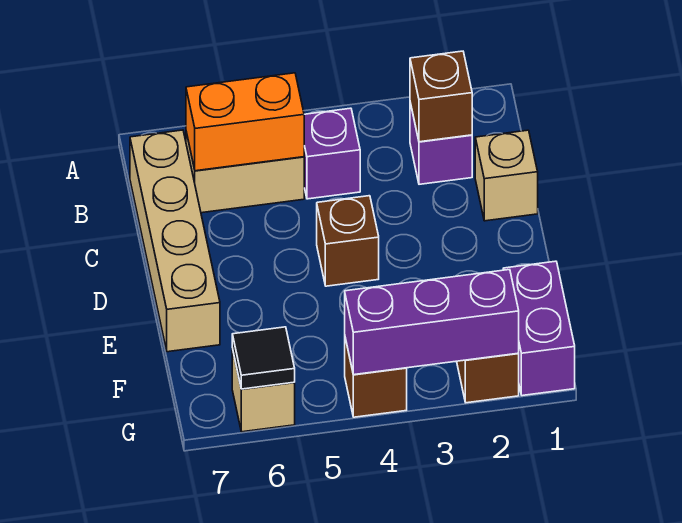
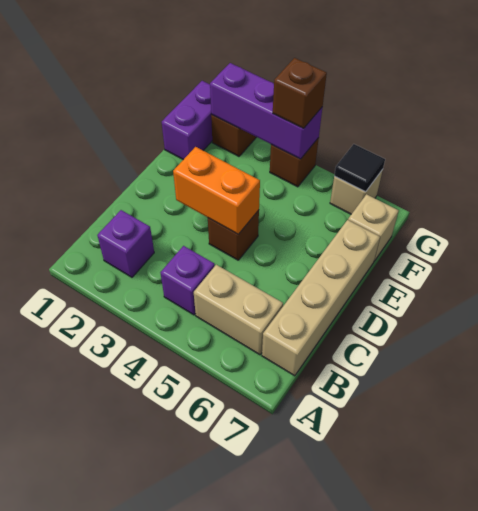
brown 1x1 brick [410,51,472,142] -> brown 1x1 brick moved to [273,58,327,128]
orange 1x2 brick [186,73,304,171] -> orange 1x2 brick moved to [173,147,260,234]
tan 1x1 brick [475,130,538,221] -> tan 1x1 brick moved to [348,194,399,261]

